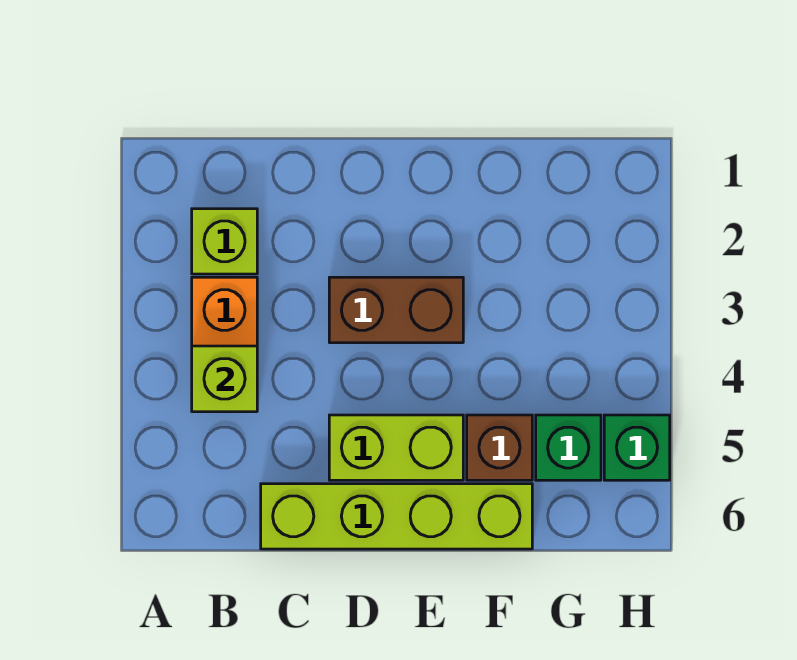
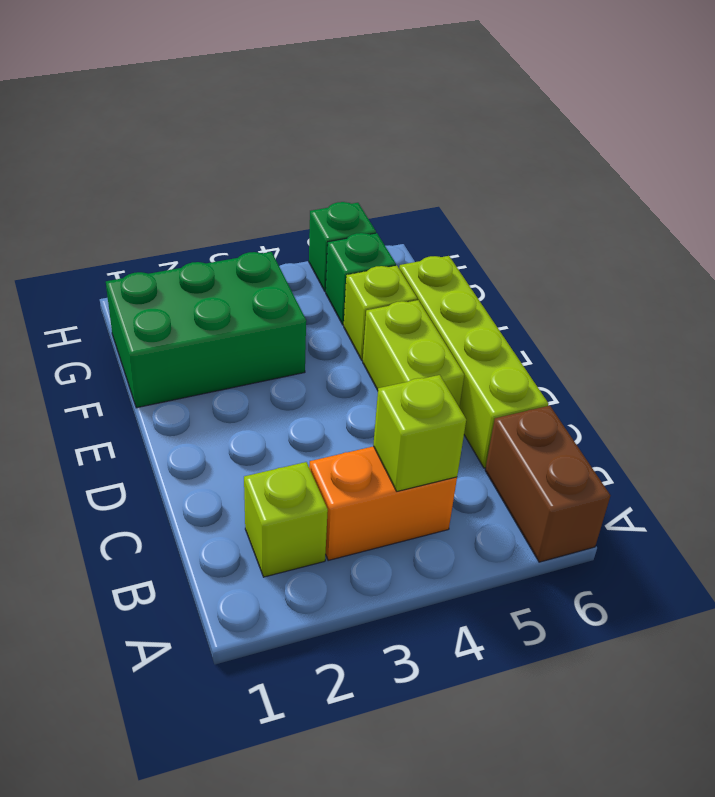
brown 1x2 brick [329,277,463,343] -> brown 1x2 brick moved to [485,406,610,562]
none -> green 2x3 brick [106,252,306,408]
brown 1x1 brick [467,415,532,480] -> lime 1x1 brick [344,266,417,360]

